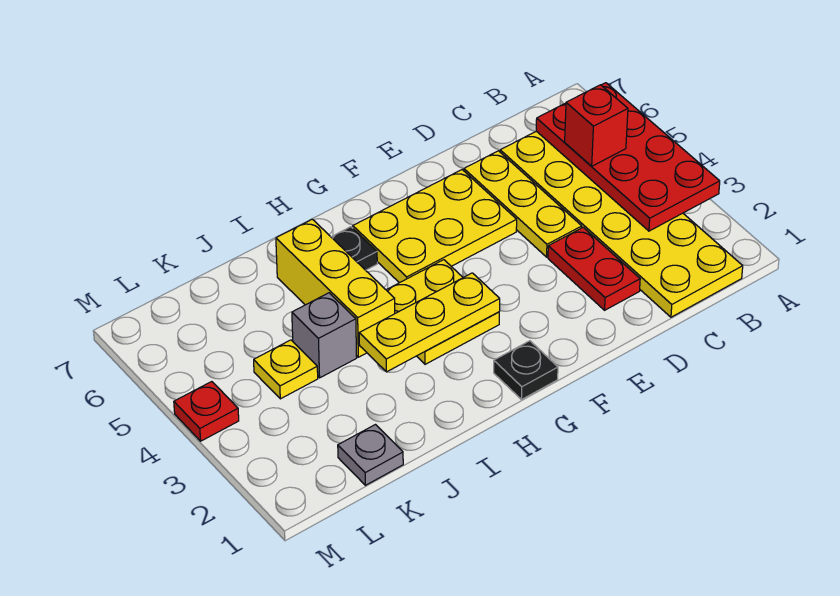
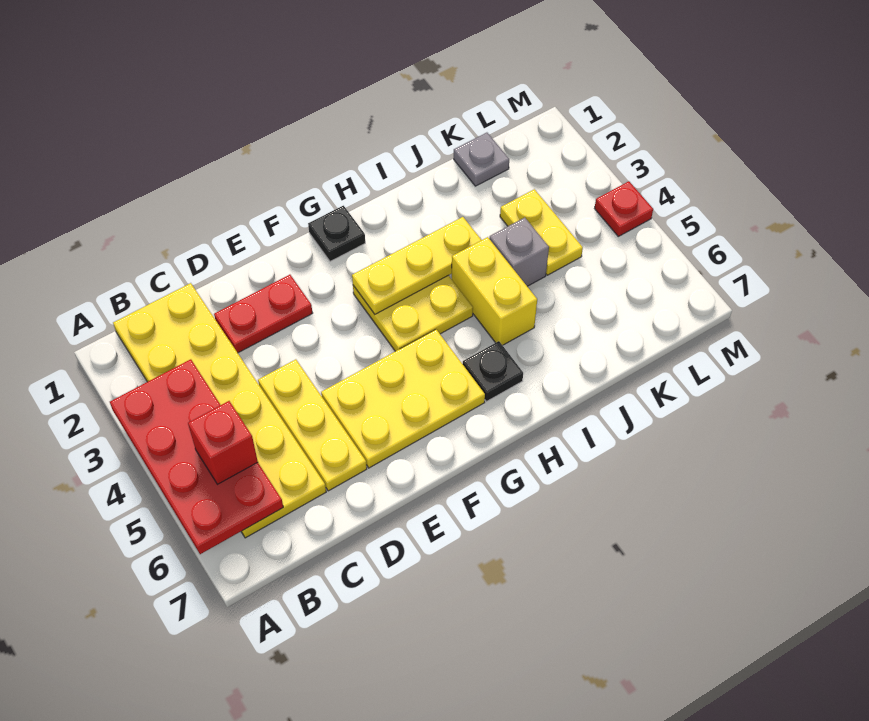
red 1x2 plate [548,227,640,310] -> red 1x2 plate turned to [214,275,312,353]
yellow 1x3 brick [276,219,395,357] -> yellow 1x2 brick [452,237,537,345]
yellow 1x1 plate [254,340,318,399] -> yellow 1x2 plate [500,189,583,275]

